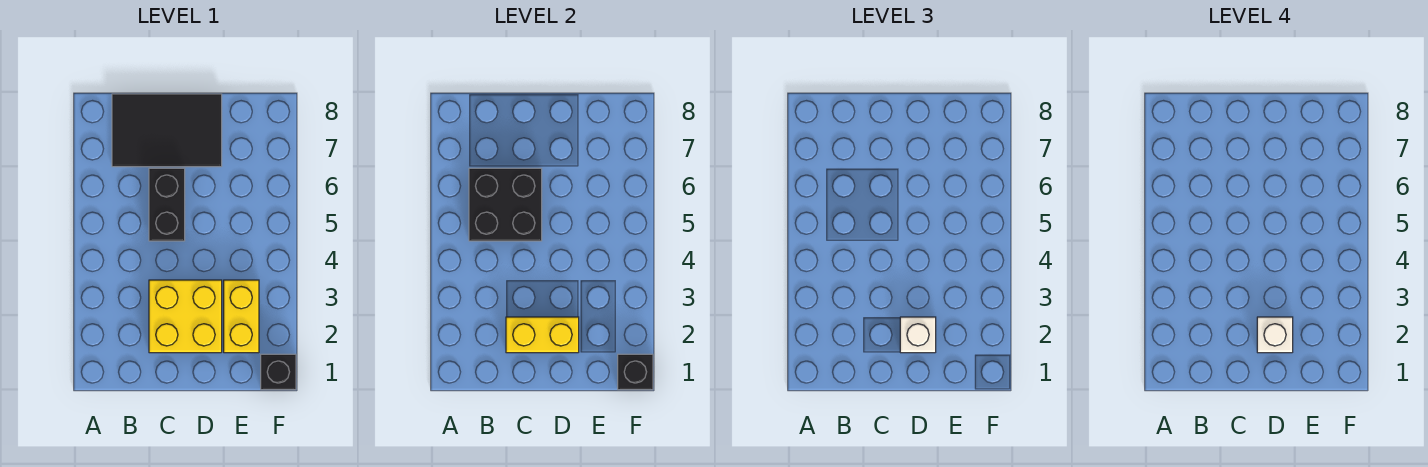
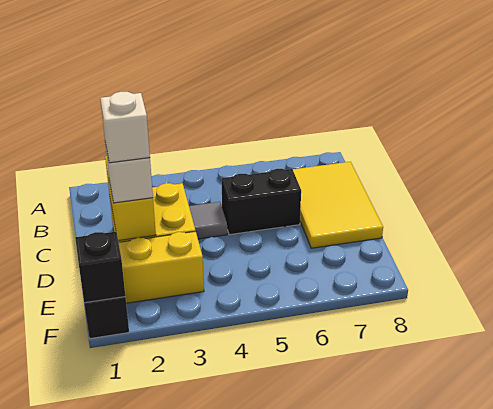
black 2x2 brick [469,168,542,241] -> none
black 2x3 tile [112,94,222,167] -> yellow 2x3 tile [293,162,383,248]
none -> grey 1x1 tile [189,202,227,239]

